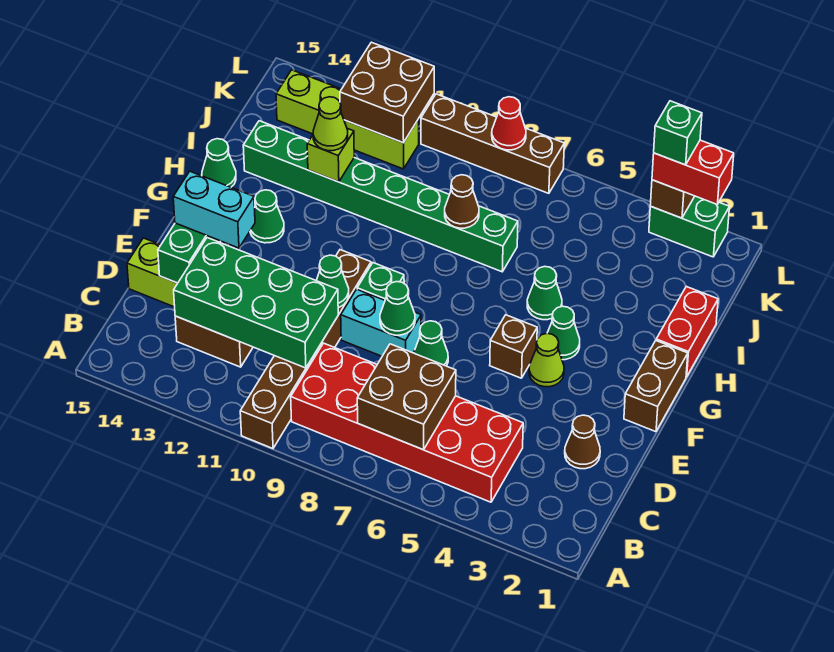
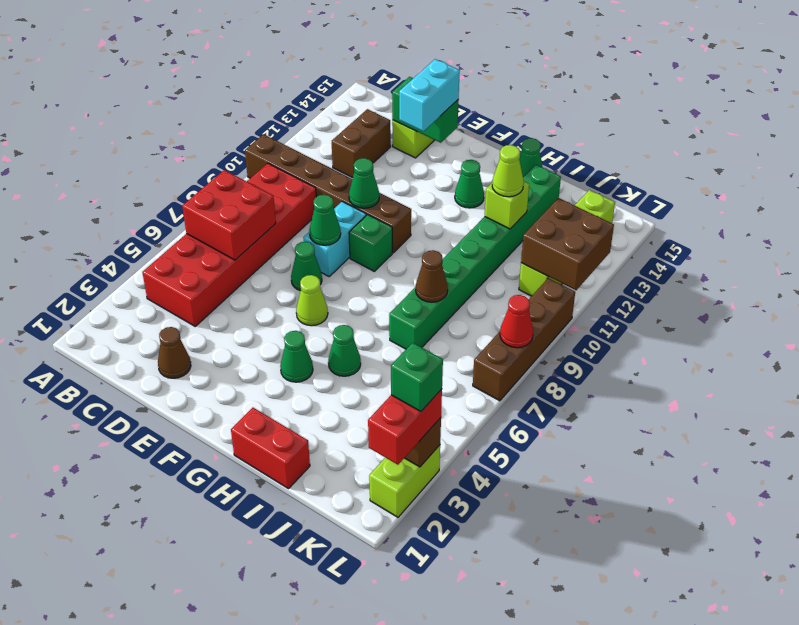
brown 2x2 brick [357,344,456,450] -> red 2x2 brick [182,170,276,260]
green 2x4 brick [174,238,338,368] -> none
brown 1x2 brick [624,341,688,432] -> none
lime 1x1 cone [529,333,564,387] -> lime 1x1 cone moved to [296,275,328,326]
brown 1x1 brick [490,315,537,378] -> none
green 1x2 brick [649,196,729,257] -> lime 1x2 brick [369,445,440,517]

